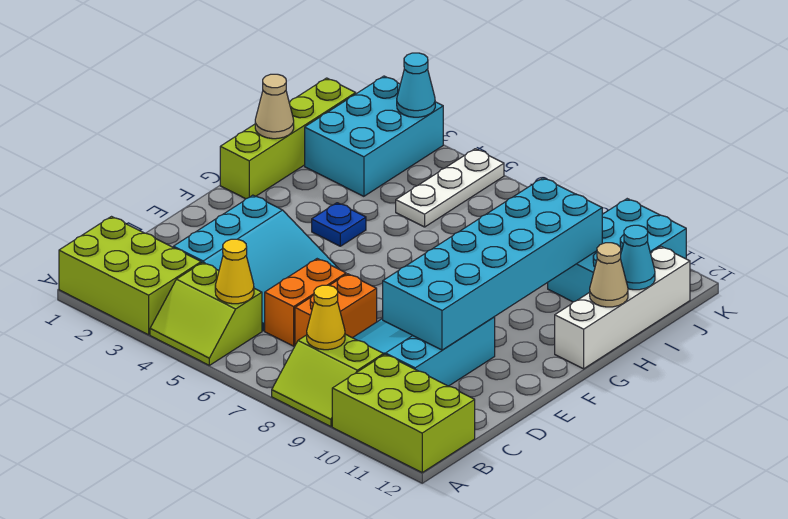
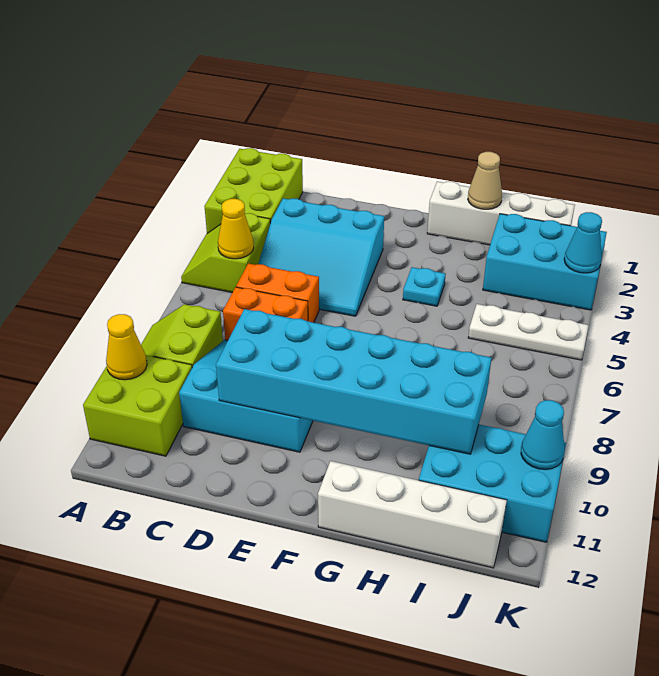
lime 2x3 brick [332,354,475,472] -> lime 2x2 brick [83,355,192,456]
yellow 1x1 cone [307,285,345,350] -> yellow 1x1 cone moved to [106,314,147,380]
lime 1x4 brick [220,78,356,199] -> white 1x4 brick [427,182,575,245]
blue 1x1 plate [312,203,366,246] -> cyan 1x1 plate [403,267,446,306]
tan 1x1 cone [590,243,628,307] -> none
cyan 1x1 cone [621,225,655,290] -> cyan 1x1 cone moved to [521,400,565,469]

